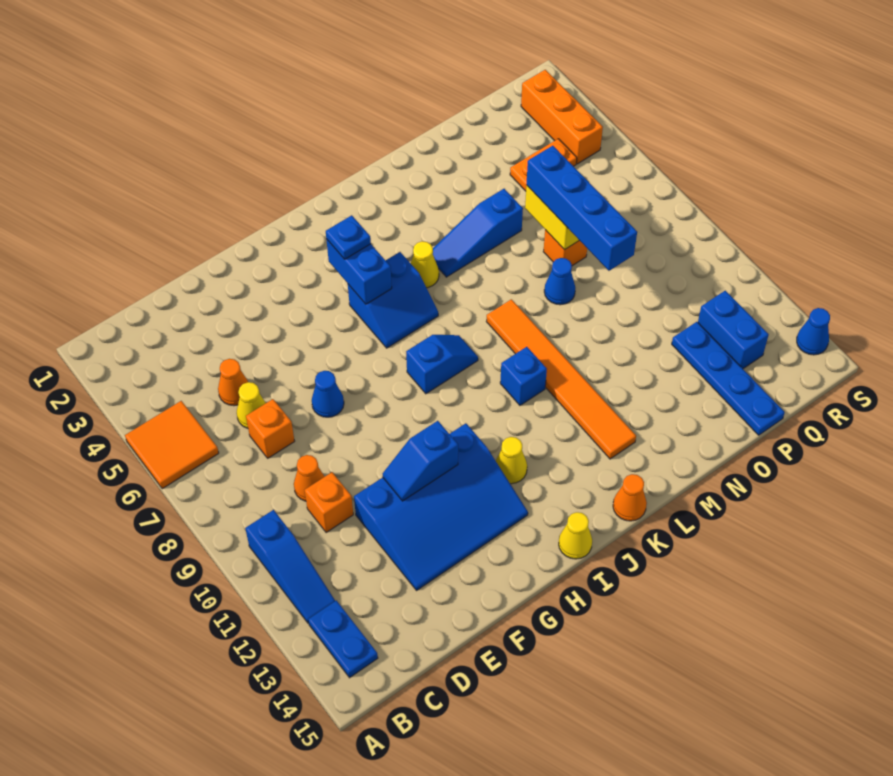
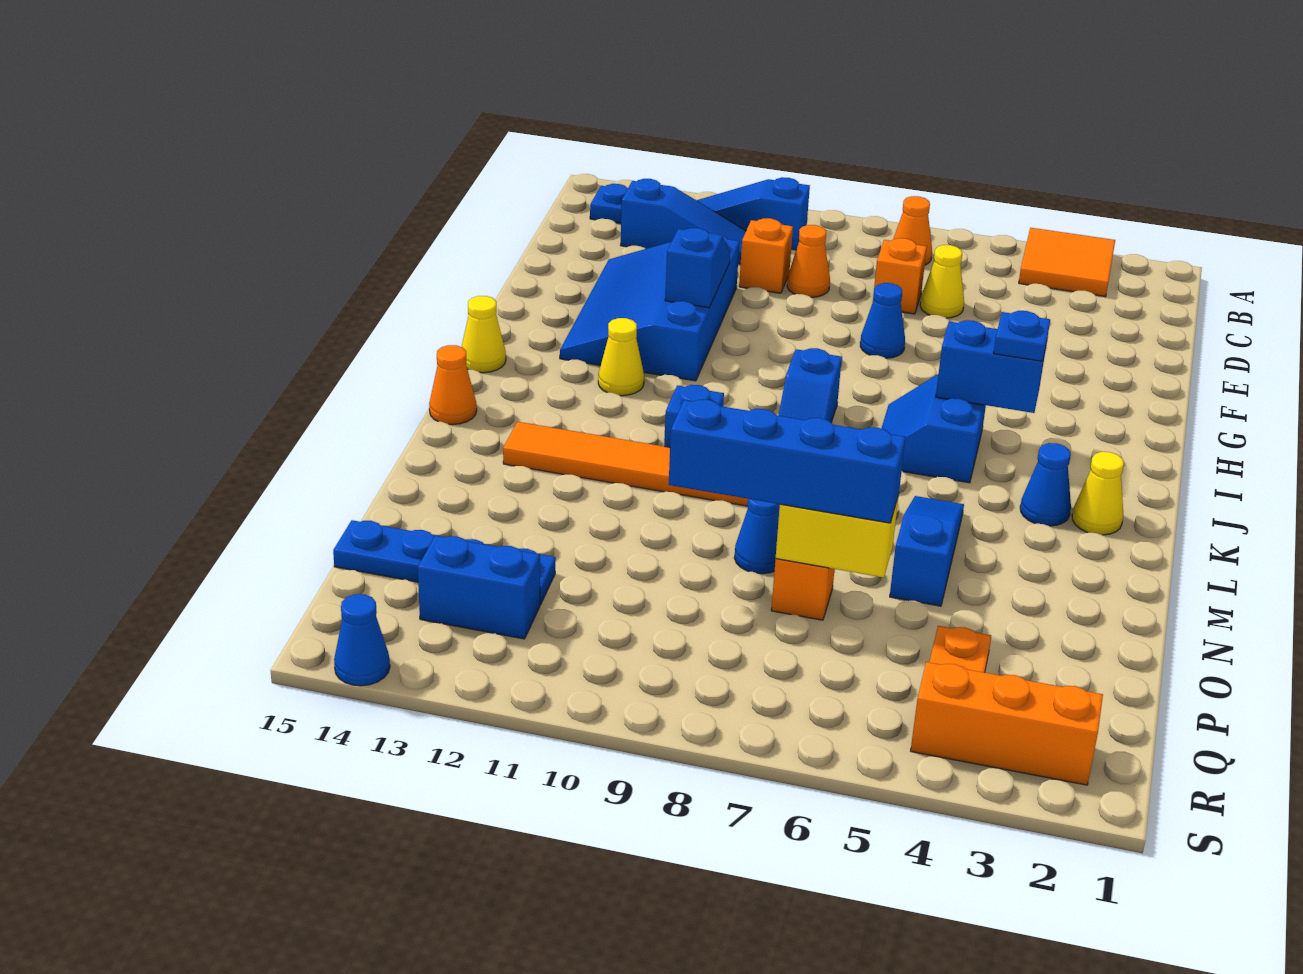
orange 2x2 tile [125,401,219,489] -> orange 2x2 tile moved to [1019,228,1115,297]
none -> blue 1x3 slope [621,179,746,264]
orange 1x1 cone [218,359,248,406] -> orange 1x1 cone moved to [894,196,932,265]
none -> blue 1x1 cone [1020,443,1071,526]
yellow 1x1 cone [411,241,439,288] -> yellow 1x1 cone moved to [1072,452,1124,535]

